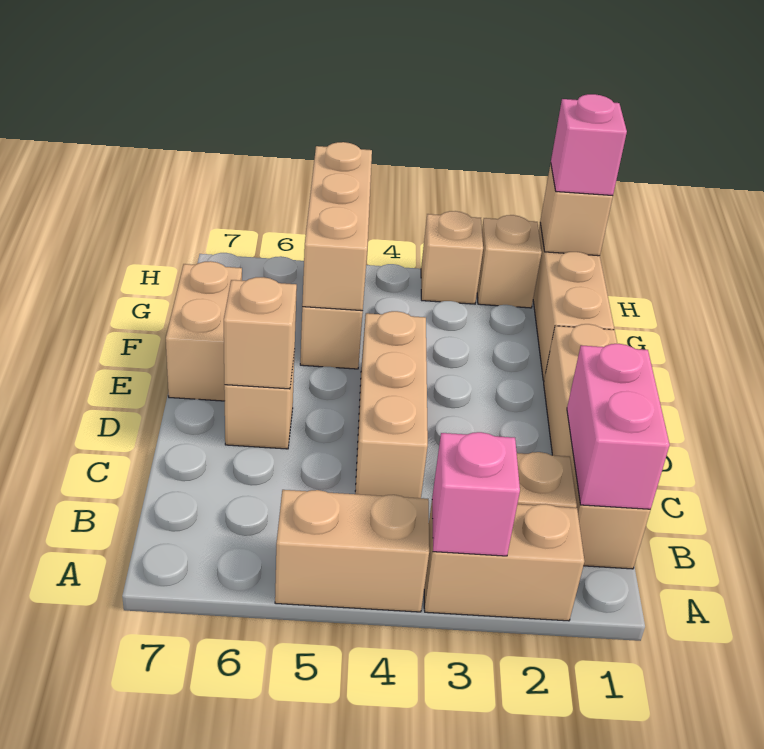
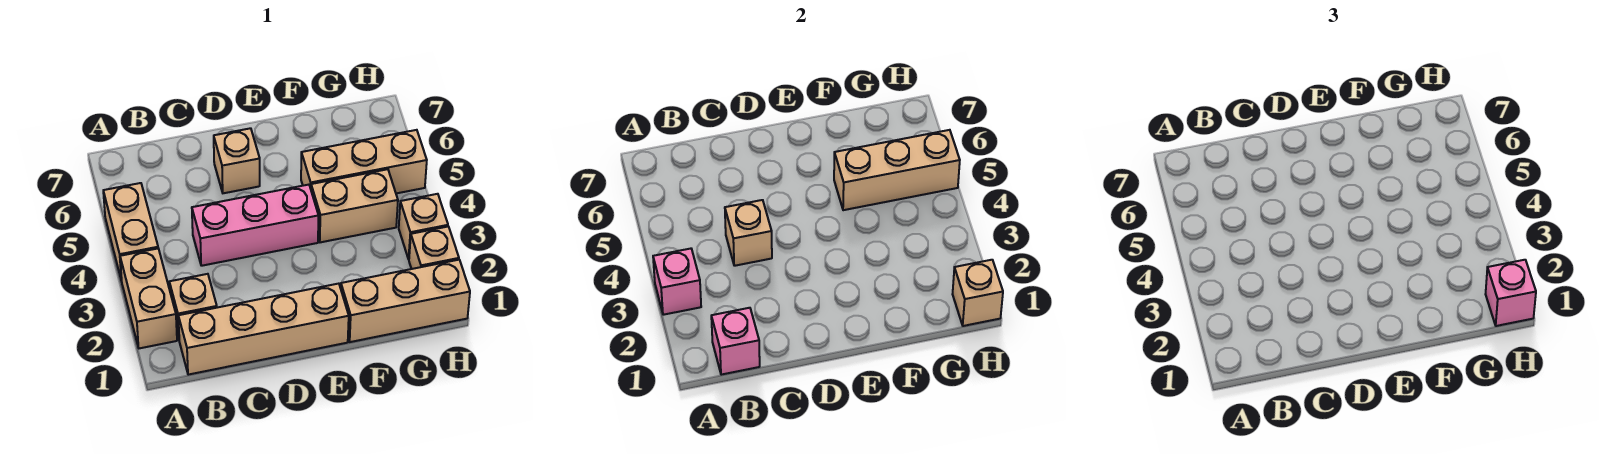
pink 1x2 brick [567,344,670,509] -> pink 1x1 brick [711,308,760,375]
tan 1x3 brick [355,311,428,498] -> pink 1x3 brick [192,185,319,266]
tan 1x1 brick [224,277,297,389] -> tan 1x1 brick moved to [725,200,772,266]
tan 1x2 brick [166,261,242,401] -> tan 1x2 brick moved to [311,169,398,242]

